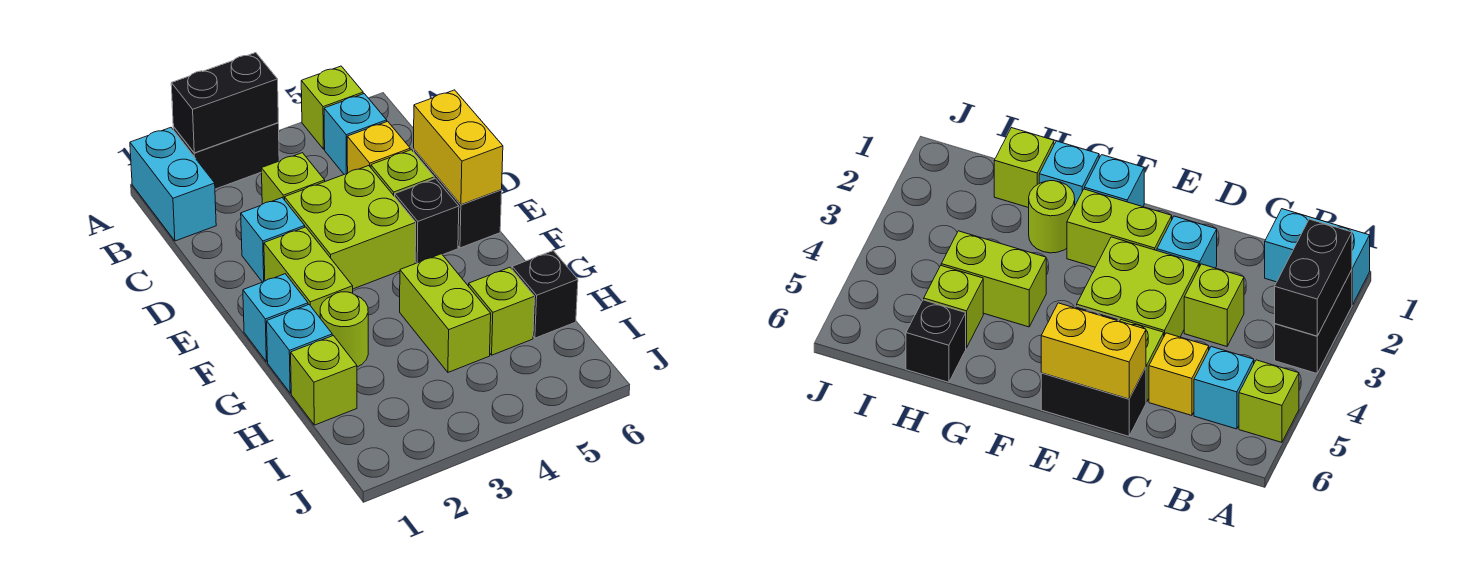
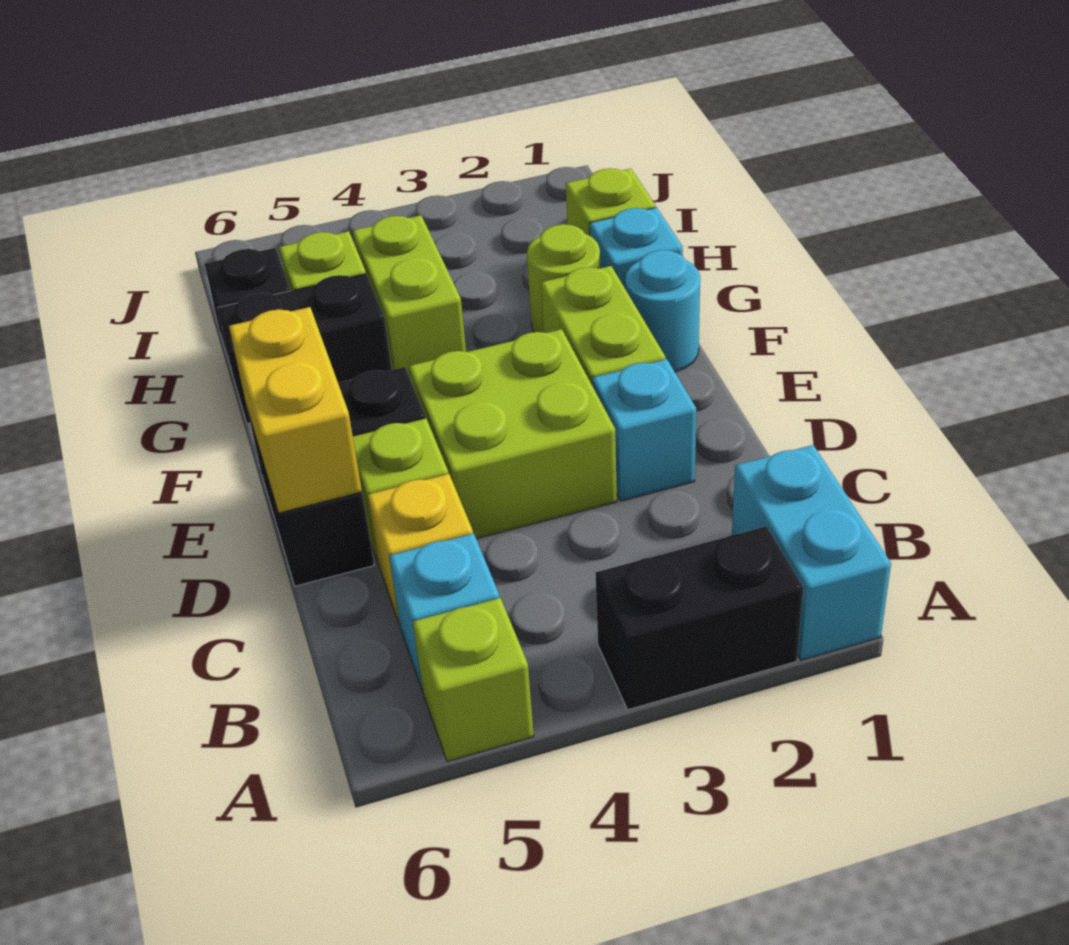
black 1x2 brick [171,53,278,153] -> black 1x2 brick moved to [218,274,392,424]
lime 1x1 brick [261,153,325,204] -> none
cyan 1x1 brick [243,274,308,362] -> cyan 1x1 round brick [625,250,700,372]

